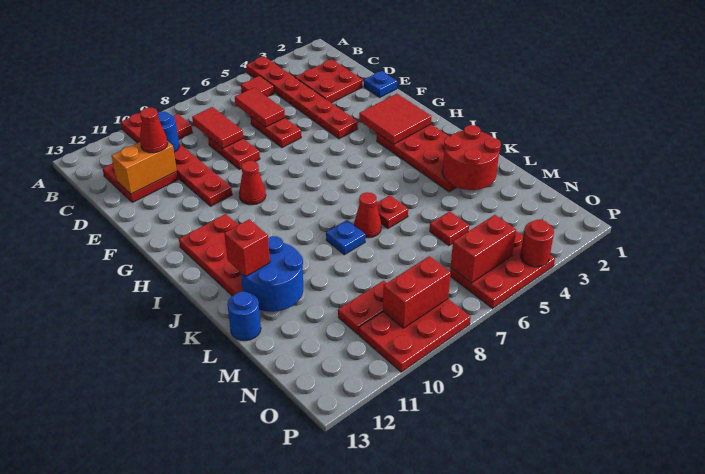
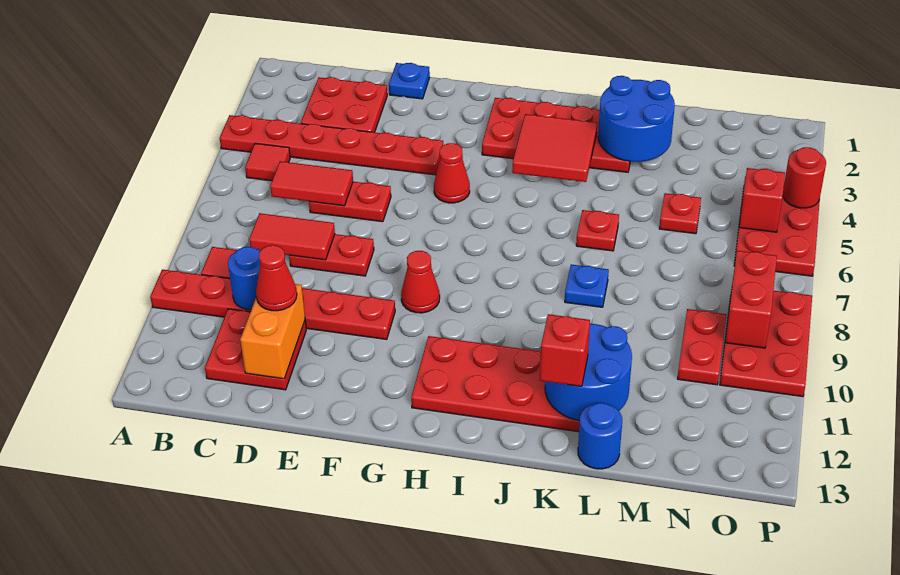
red 2x2 tile [359,94,431,145] -> red 2x2 tile moved to [512,114,597,182]
red 2x2 round brick [443,125,501,190] -> blue 2x2 round brick [598,76,675,162]
red 1x1 cone [354,192,381,238] -> red 1x1 cone moved to [434,143,470,203]
red 1x2 brick [451,215,516,283] -> red 1x1 brick [739,168,785,232]

